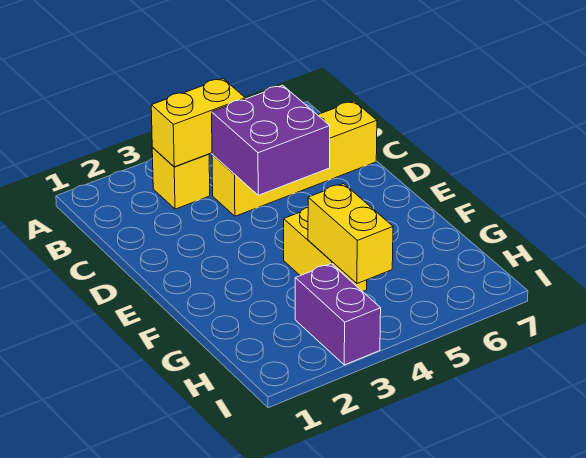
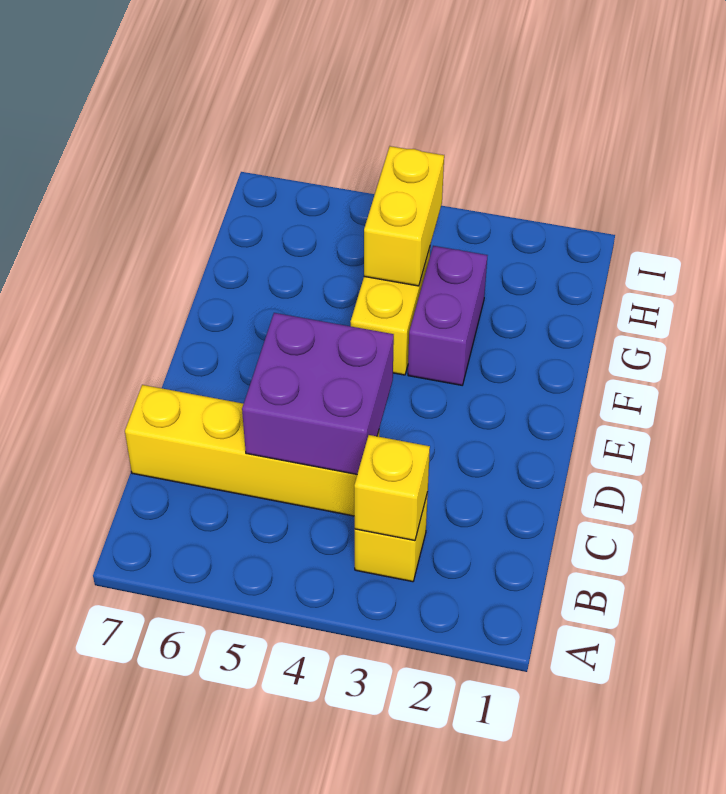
yellow 1x2 brick [151,78,245,167] -> yellow 1x1 brick [354,435,430,541]
purple 1x2 brick [295,264,381,365] -> purple 1x2 brick moved to [408,246,488,385]

